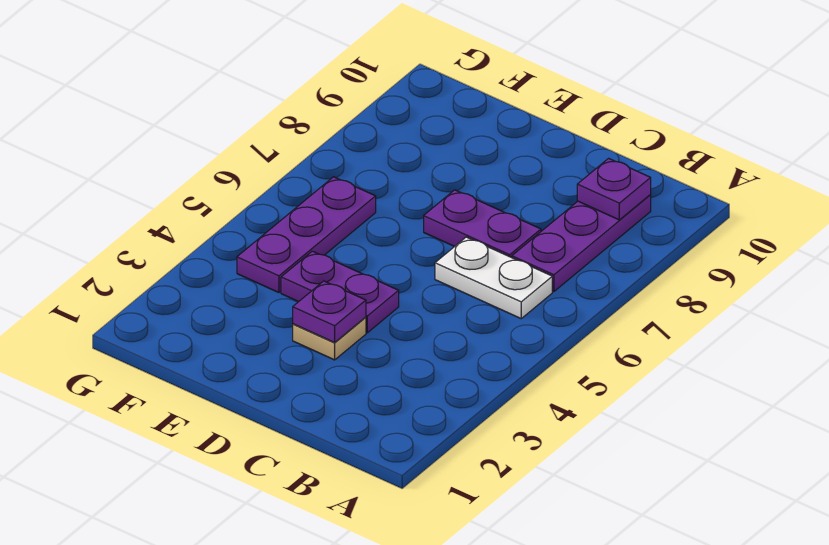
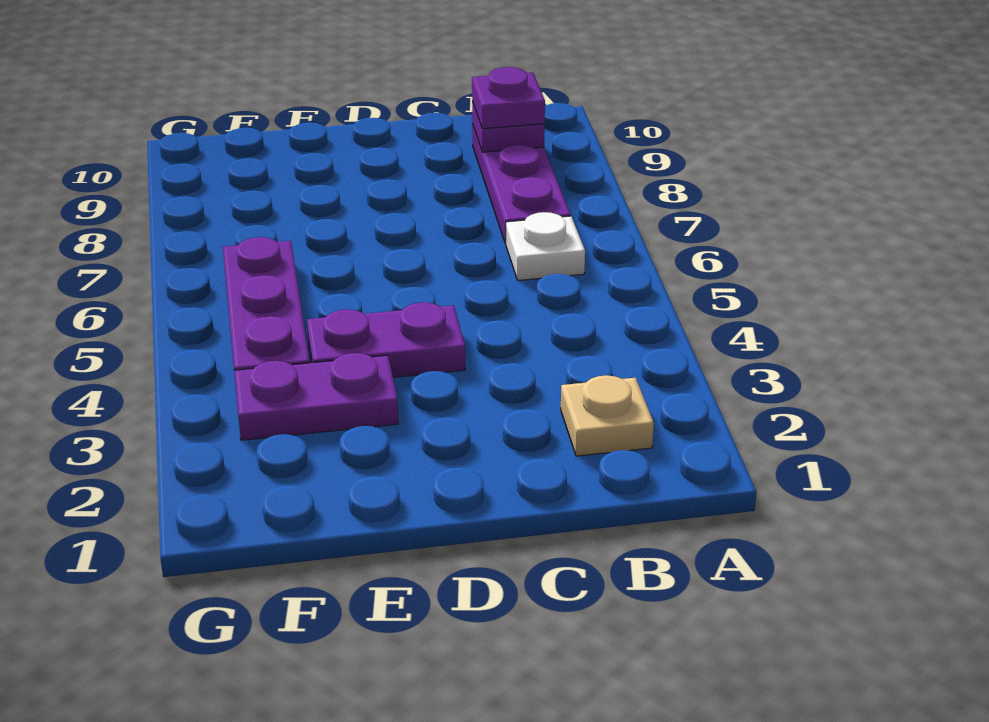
white 1x2 plate [435,237,552,318] -> white 1x1 plate [506,212,585,280]
purple 1x2 plate [424,190,541,258] -> purple 1x2 plate moved to [234,353,398,440]
tan 1x1 plate [293,317,366,360] -> tan 1x1 plate moved to [561,375,654,456]
purple 1x1 plate [293,281,366,342] -> purple 1x1 plate moved to [472,67,545,129]

